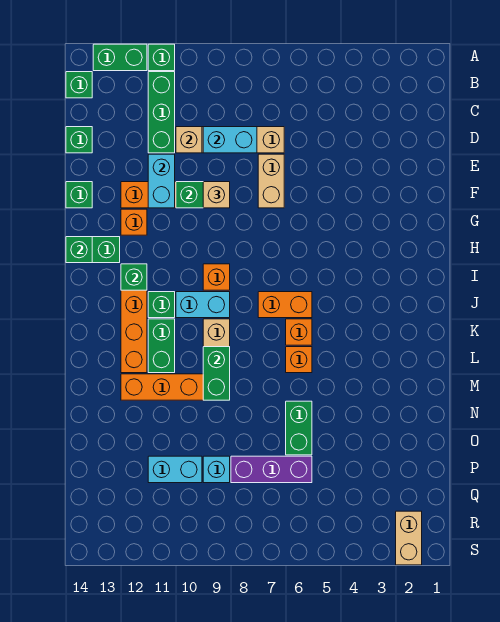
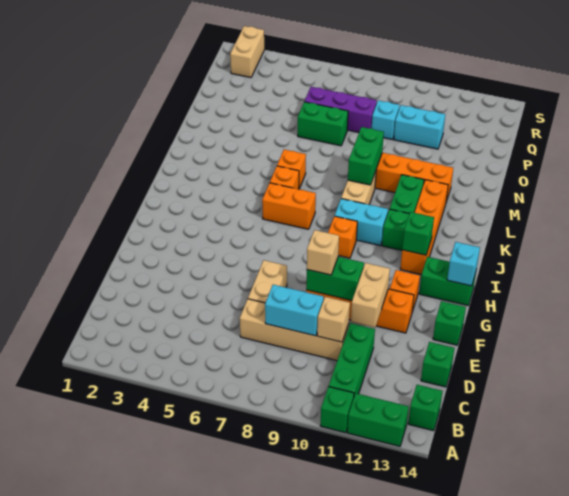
cyan 1x2 brick [148,154,175,208] -> tan 1x2 brick [351,263,390,328]
green 1x1 brick [66,237,92,263] -> cyan 1x1 brick [447,242,480,286]
green 1x2 brick [286,401,312,455] -> green 1x2 brick turned to [298,102,348,146]

